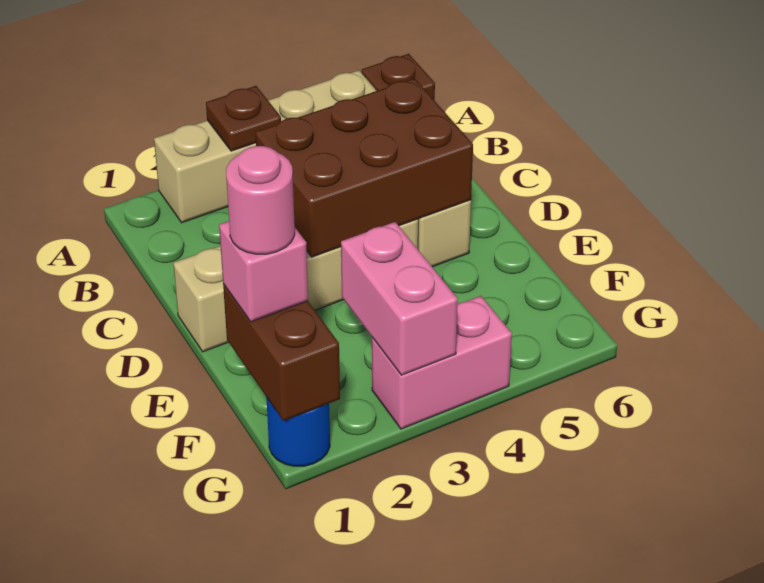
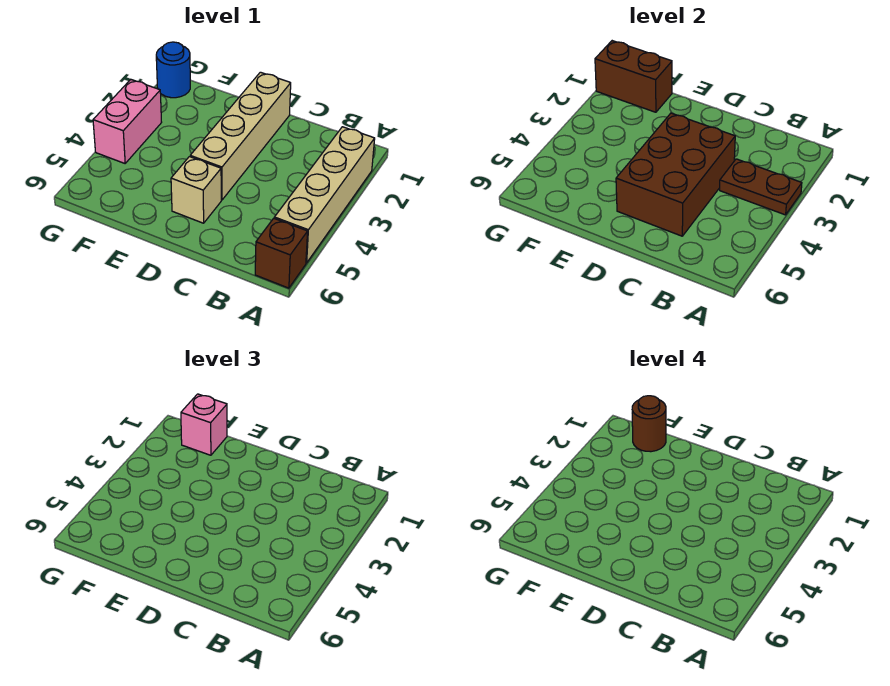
brown 1x1 plate [206,86,281,151] -> brown 1x2 plate [720,159,802,215]
pink 1x1 round brick [226,146,295,254] -> brown 1x1 round brick [632,396,666,452]
pink 1x2 brick [341,222,458,375] -> none

